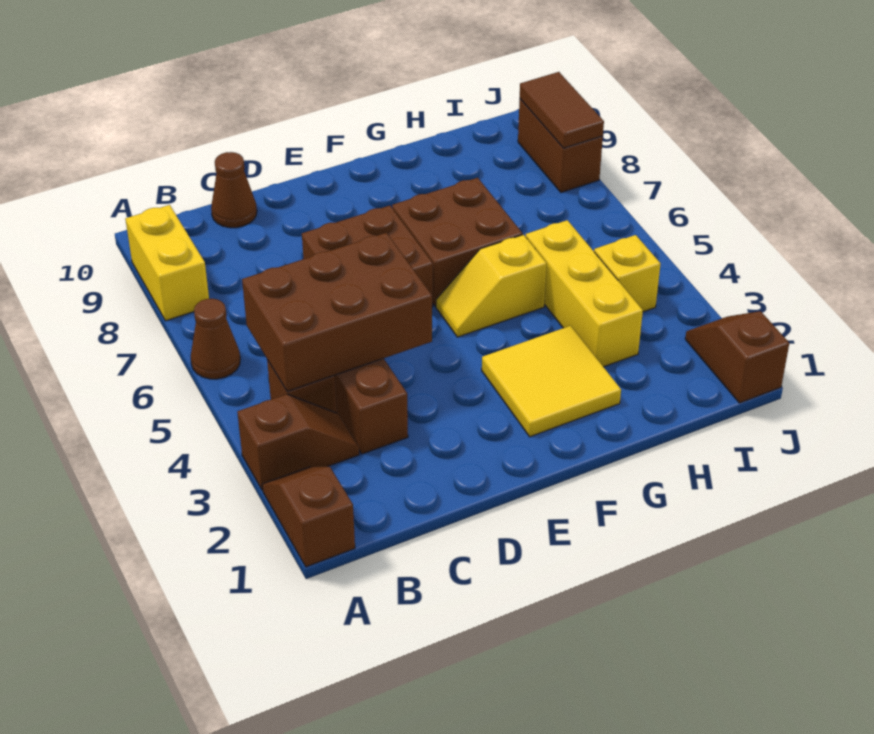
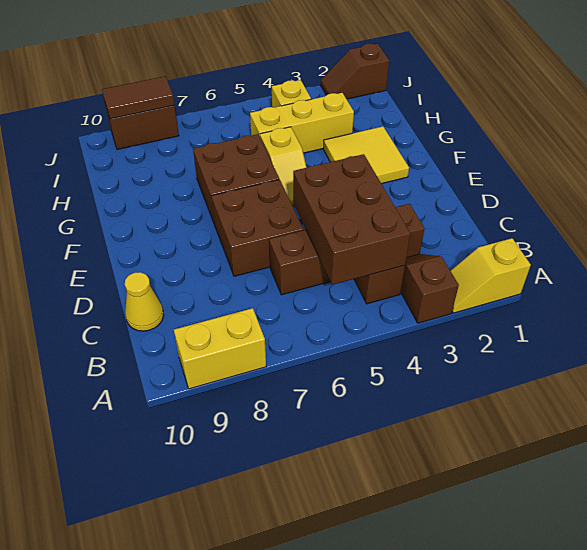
brown 1x2 slope [262,467,355,567] -> yellow 1x2 slope [451,238,531,313]
brown 1x1 cone [191,299,240,379] -> none
brown 1x1 cone [211,152,257,228] -> yellow 1x1 cone [125,272,164,331]

